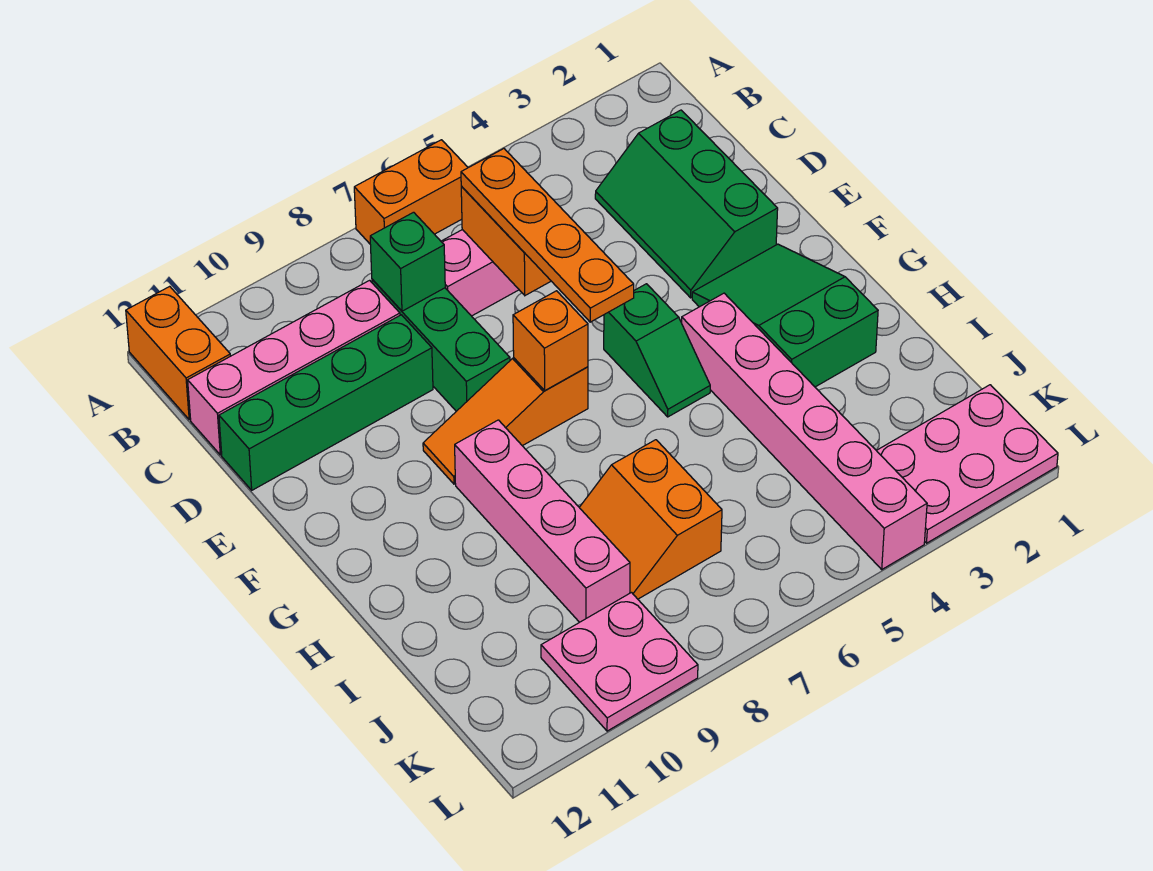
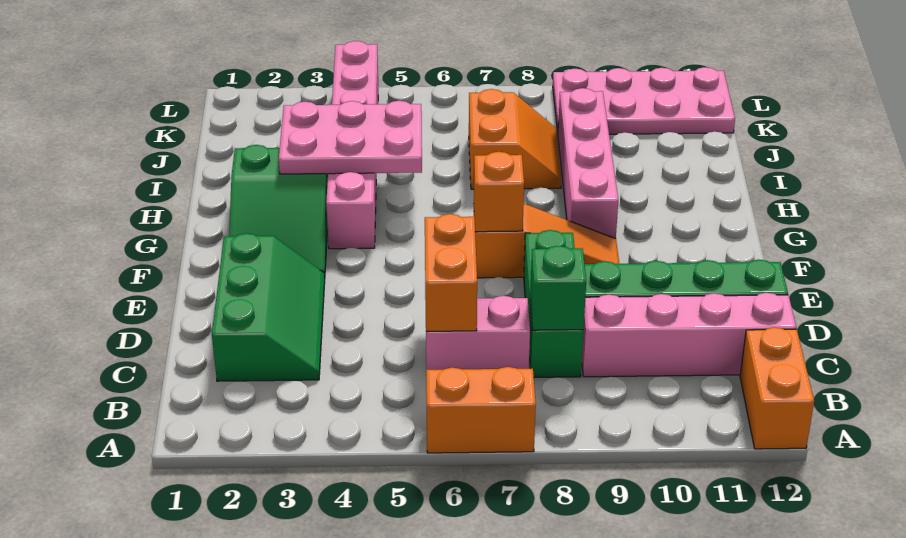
orange 1x4 plate [461,149,634,322] -> none
green 1x2 slope [604,284,710,417] -> none
pink 2x3 plate [876,385,1058,543] -> pink 2x3 plate moved to [279,101,422,174]
pink 2x2 plate [541,593,698,731] -> pink 2x4 plate [553,67,735,134]

